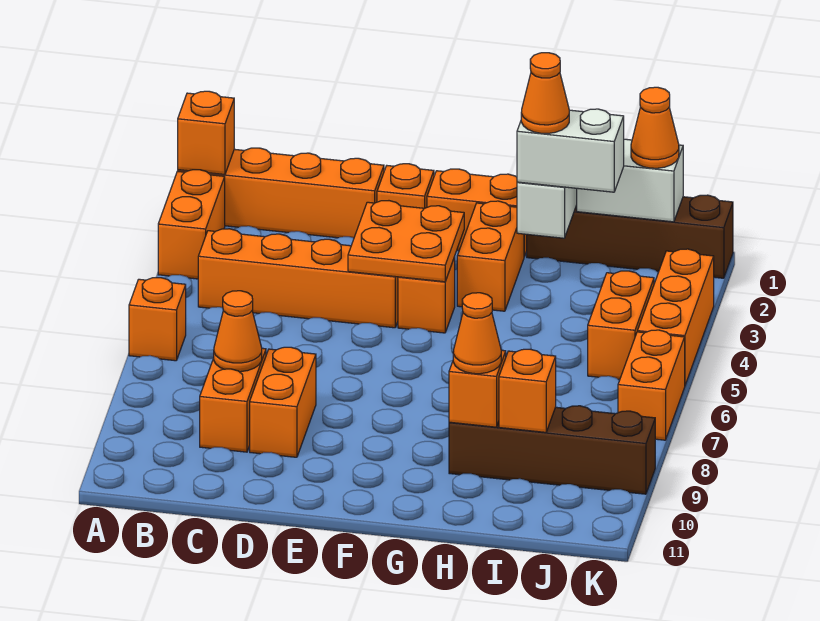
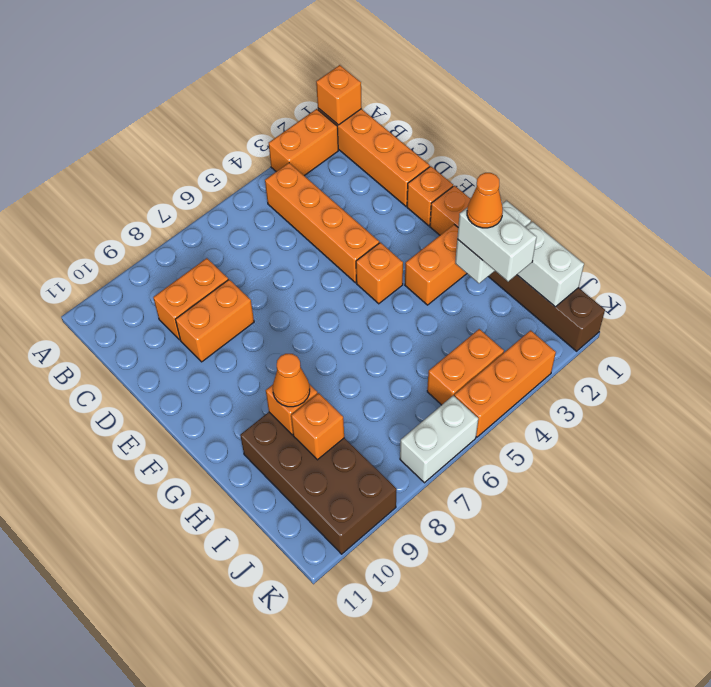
orange 1x1 brick [129,278,186,361] -> none
orange 1x1 cone [214,291,262,372] -> none
orange 2x2 plate [348,201,464,282] -> none
brown 1x4 brick [449,406,655,494] -> brown 2x4 brick [240,412,397,554]
orange 1x1 cone [631,87,679,168] -> none
orange 1x2 brick [618,330,685,440] -> white 1x2 brick [400,396,478,483]

